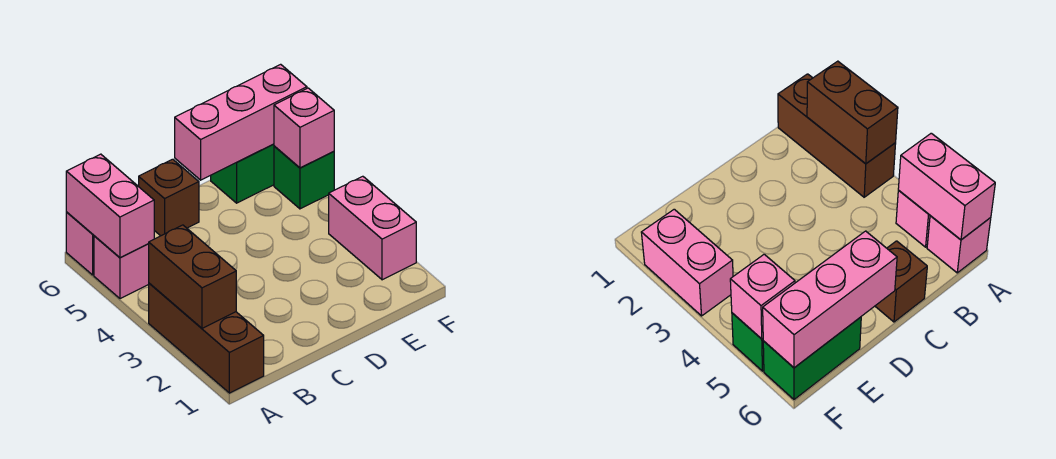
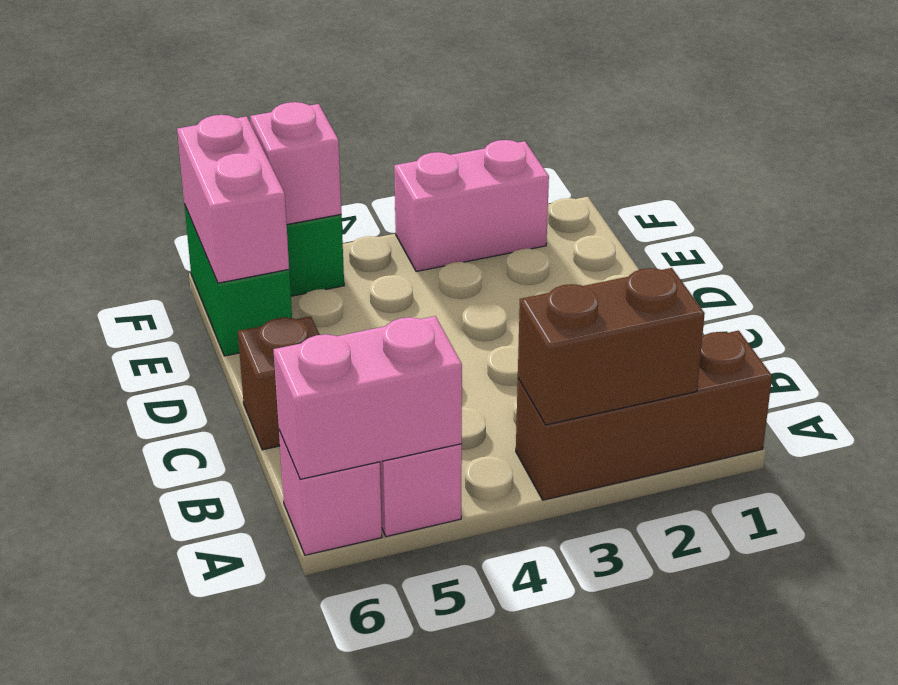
pink 1x3 brick [175,64,307,180] -> pink 1x2 brick [177,115,289,283]

